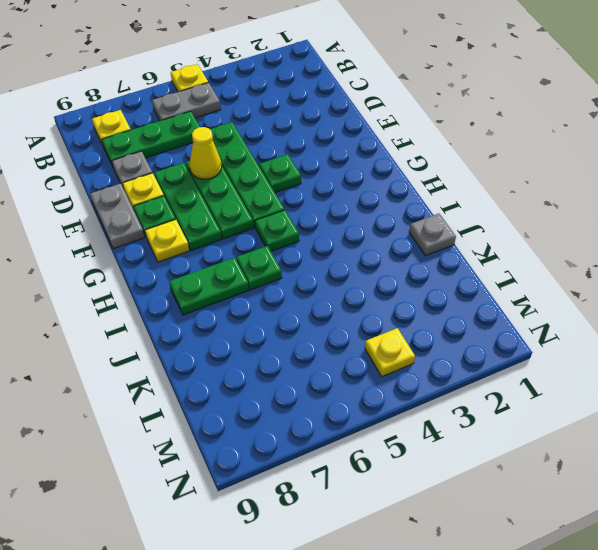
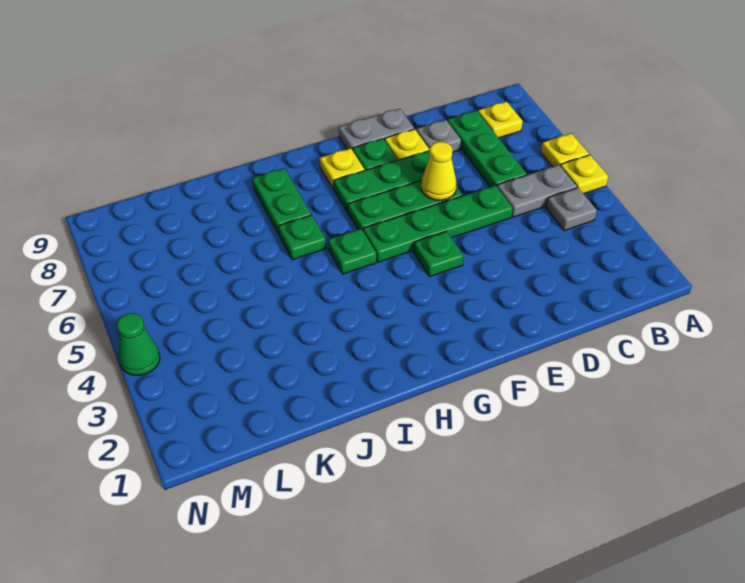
grey 1x2 plate [152,83,221,121] -> grey 1x2 plate turned to [497,165,577,217]
grey 1x1 plate [409,213,456,256] -> grey 1x1 plate moved to [546,188,597,231]
yellow 1x1 plate [365,328,415,376] -> yellow 1x1 plate moved to [541,133,589,167]
none -> green 1x1 cone [117,313,160,376]

